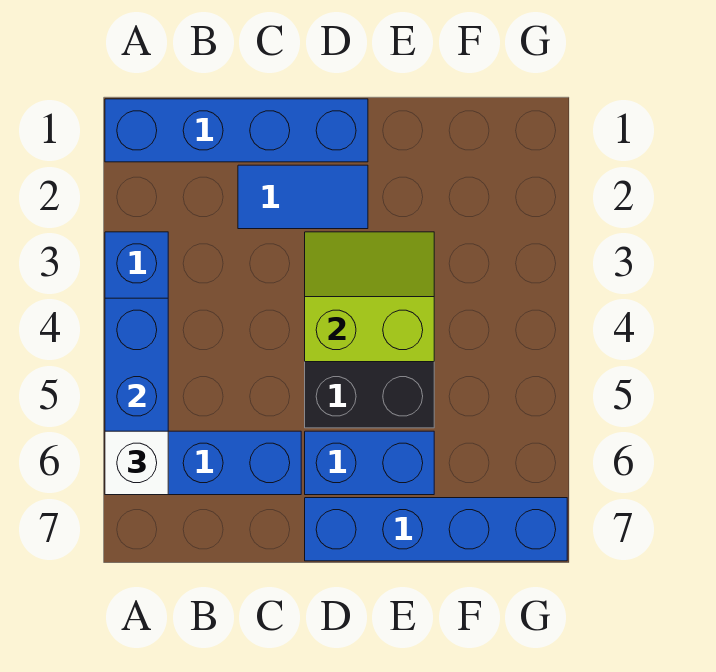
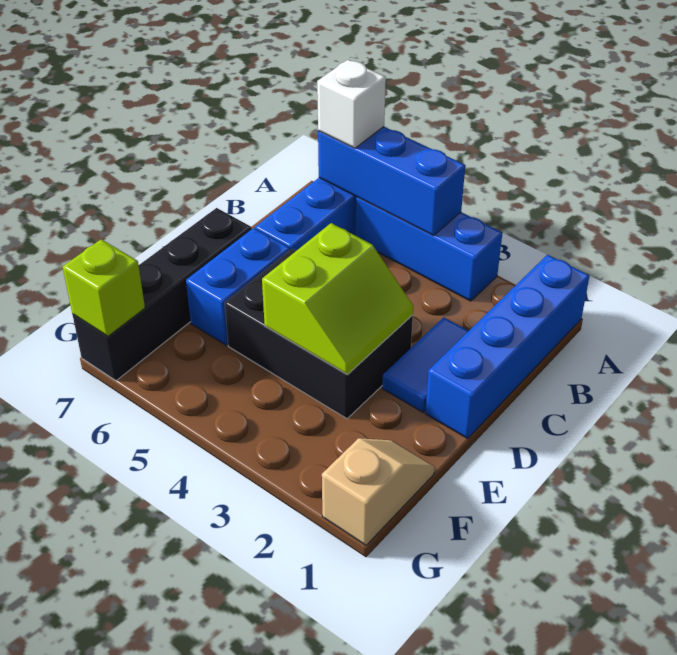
blue 1x4 brick [305,498,567,561] -> black 1x4 brick [72,208,252,381]
none -> tan 1x2 slope [322,438,435,545]
none -> lime 1x1 brick [63,239,145,336]

